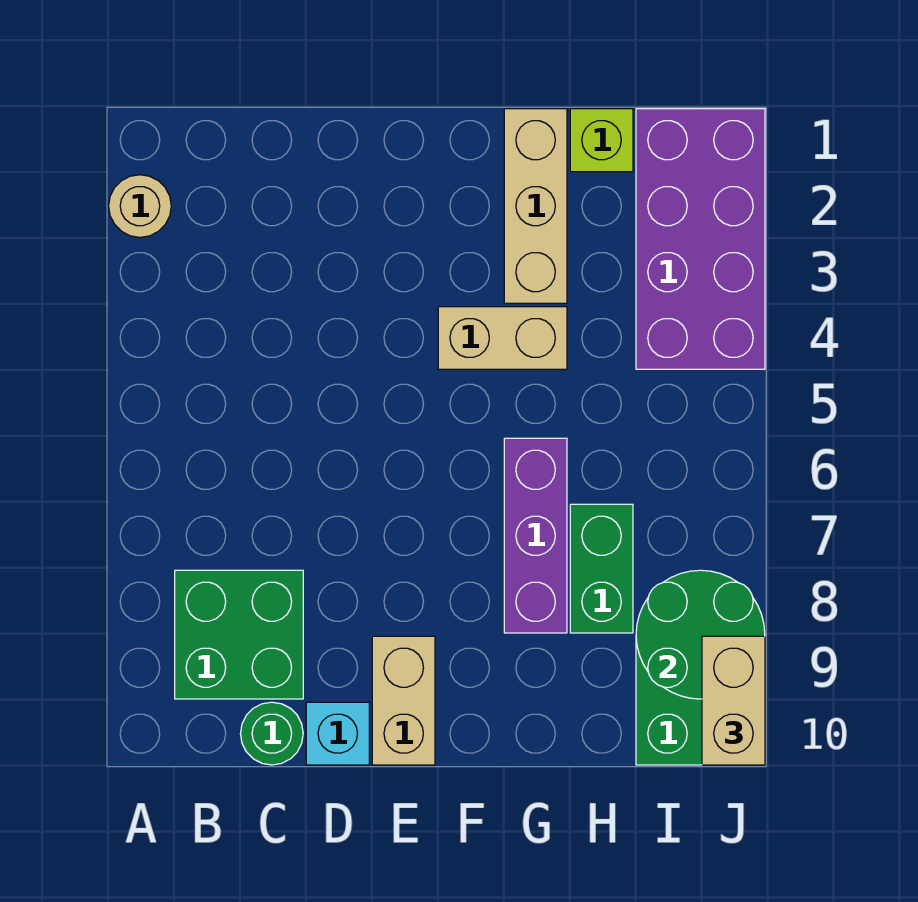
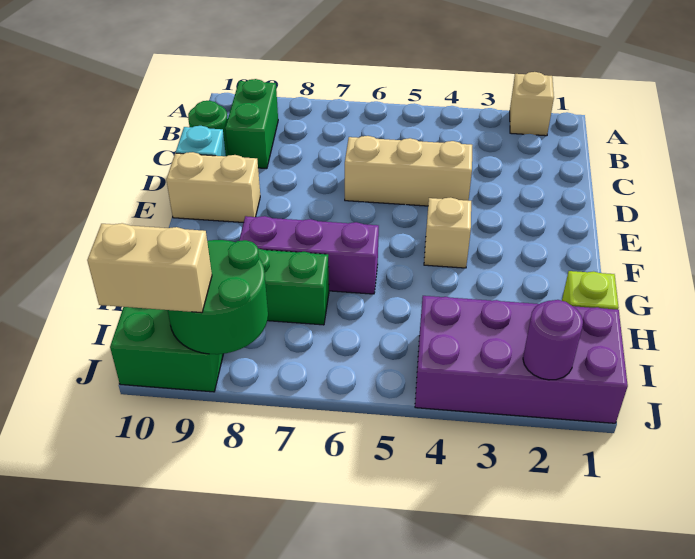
tan 1x1 round brick [109,175,171,237] -> tan 1x1 brick [510,72,554,136]
green 2x2 brick [175,570,303,699] -> green 1x2 brick [225,79,278,169]
tan 1x2 brick [438,307,567,369] -> tan 1x1 brick [424,198,471,268]
tan 1x3 brick [504,109,567,303] -> tan 1x3 brick moved to [345,136,472,206]
none -> purple 1x1 round brick [523,300,583,380]

